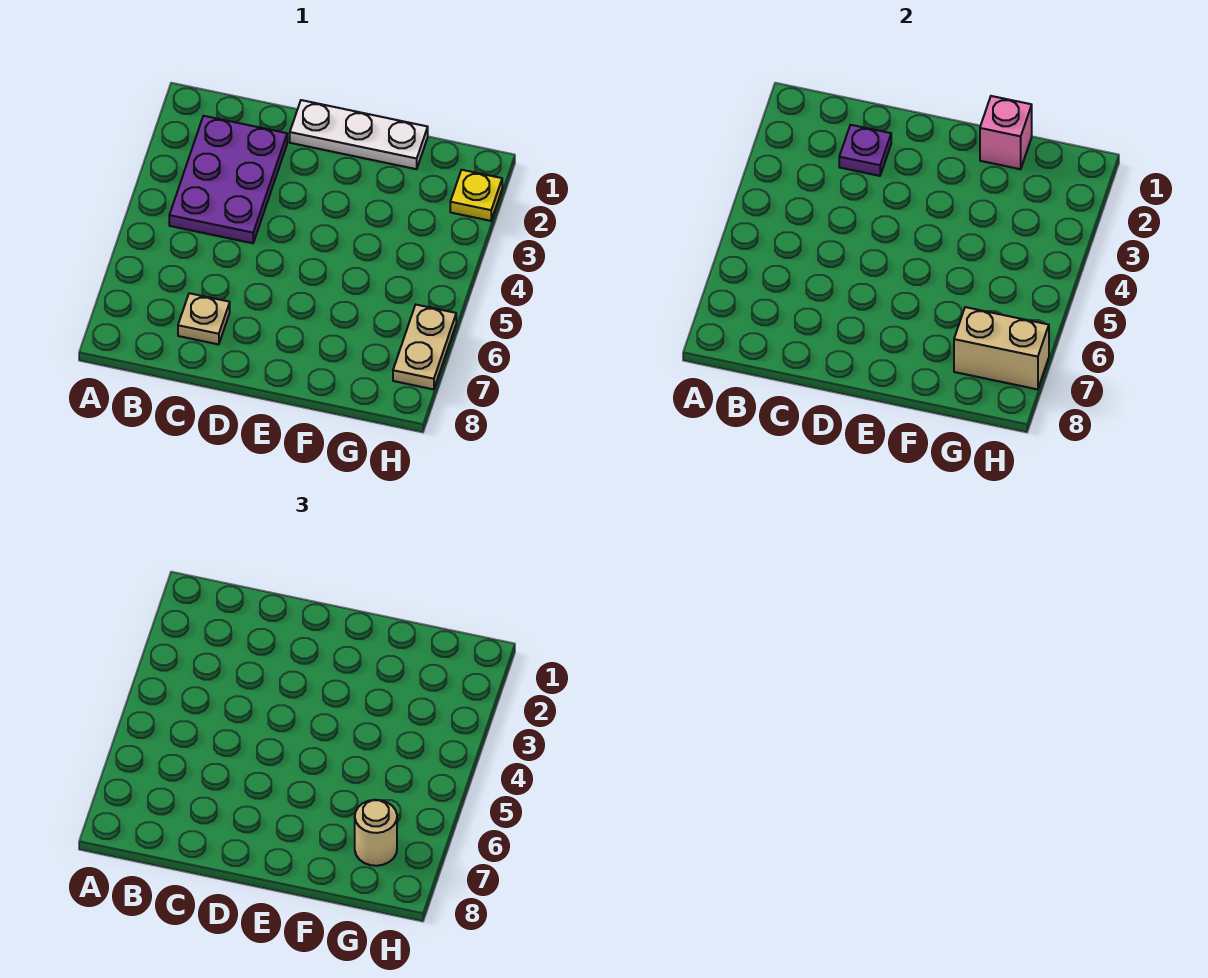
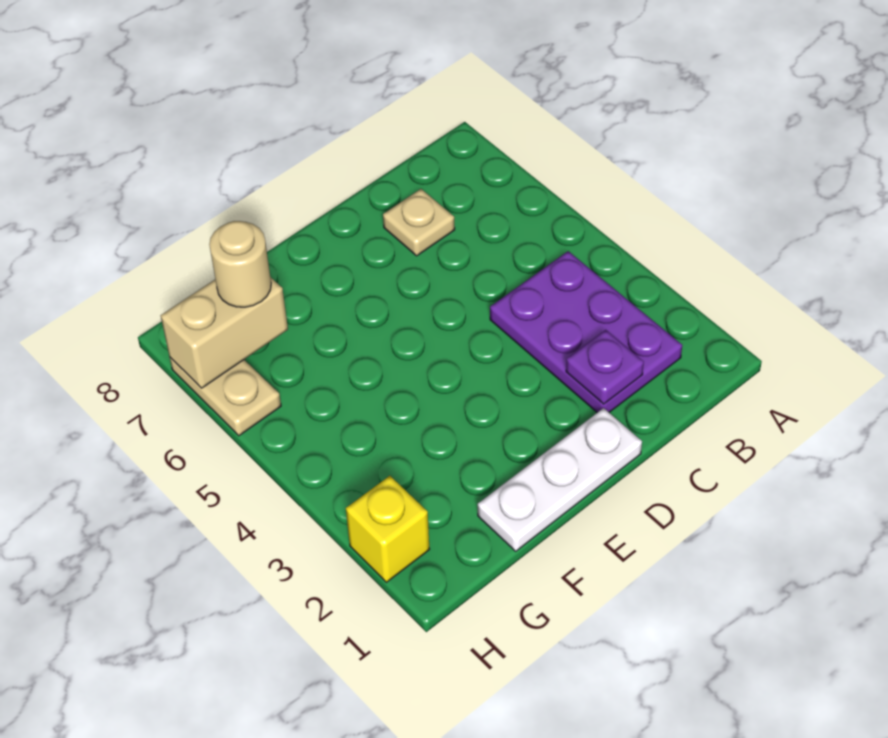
pink 1x1 brick [980,96,1032,169] -> none
yellow 1x1 plate [450,170,502,221] -> yellow 1x1 brick [346,476,430,582]

